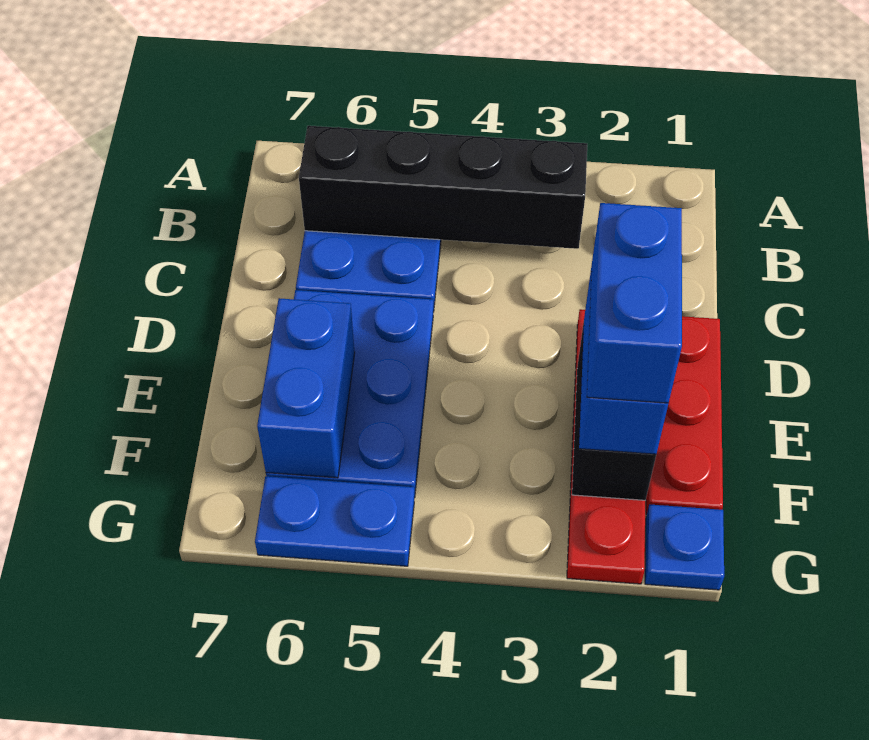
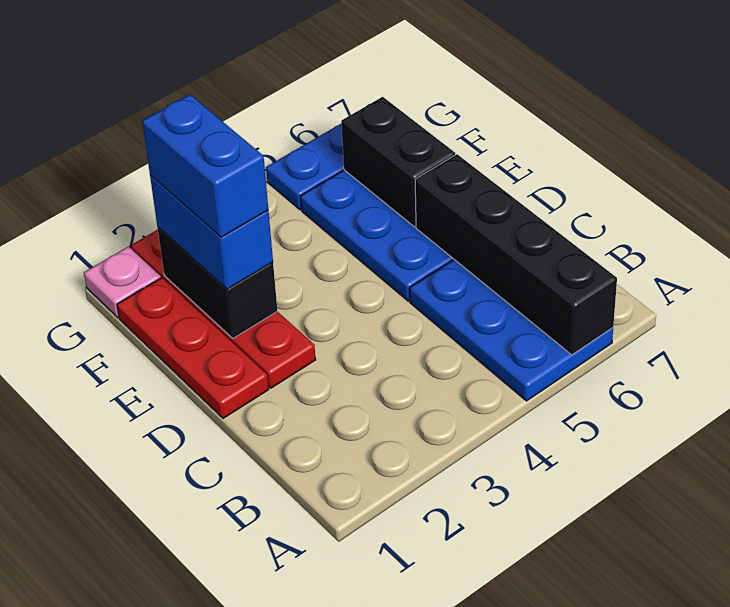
black 1x4 brick [299,126,587,249] -> black 1x4 brick turned to [415,154,617,355]
blue 1x2 brick [257,298,355,478] -> black 1x2 brick [341,97,455,227]
blue 1x1 plate [645,504,724,590] -> pink 1x1 plate [84,247,161,318]

